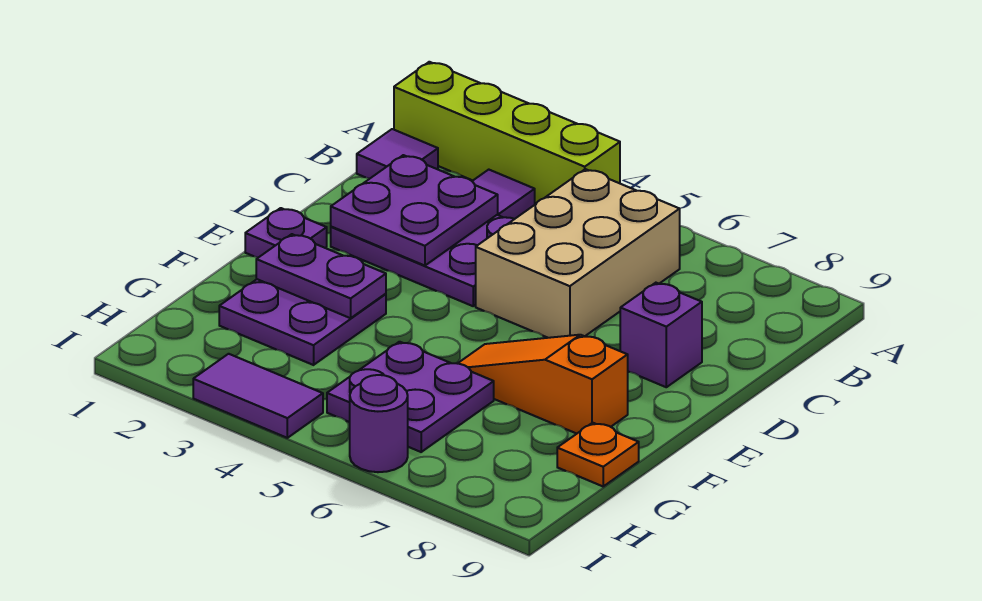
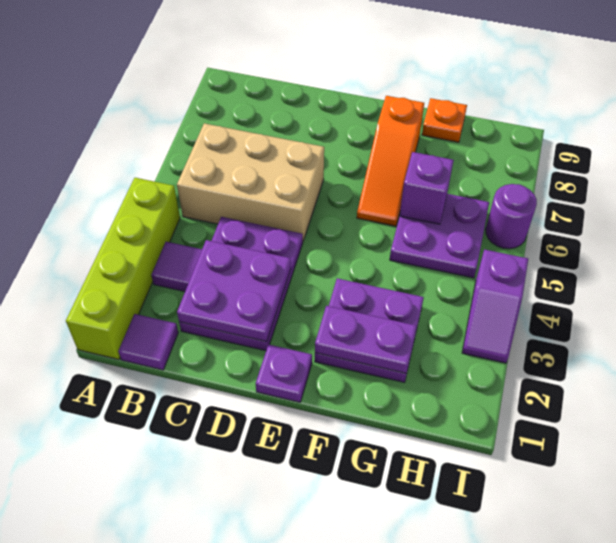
purple 1x1 brick [620,283,702,387] -> purple 1x1 brick moved to [400,152,454,224]
purple 1x2 plate [256,234,386,318] -> purple 1x2 plate turned to [315,306,417,373]
purple 1x2 tile [193,354,323,438] -> purple 1x2 slope [462,249,528,363]

